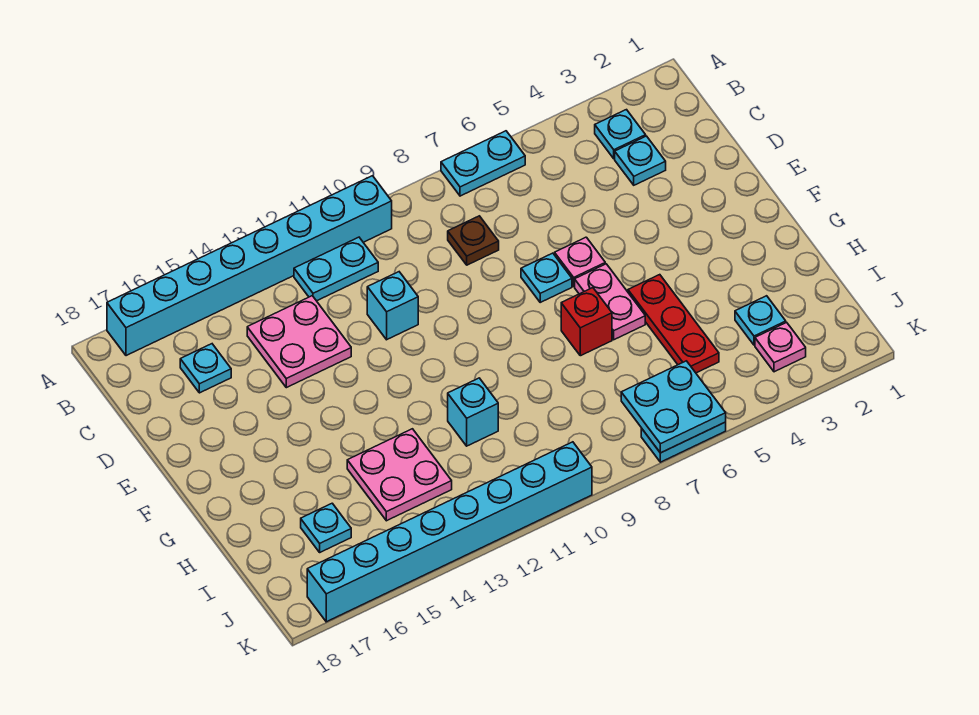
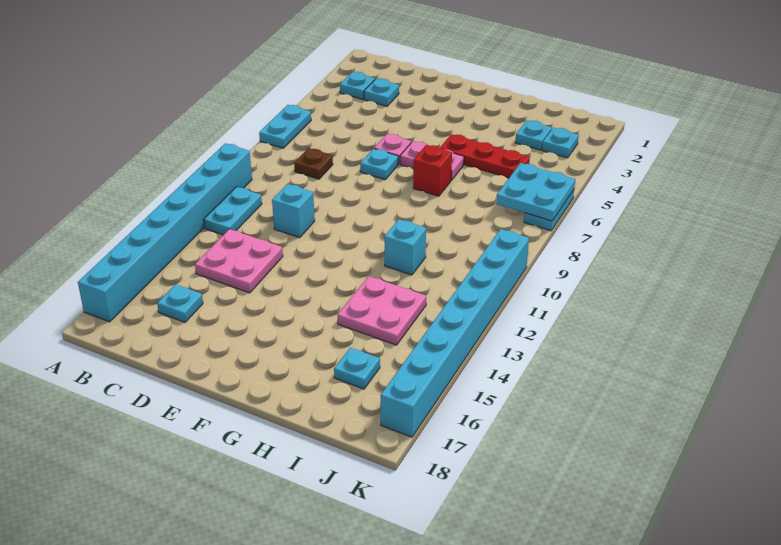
pink 1x1 plate [755,322,806,372] -> cyan 1x1 plate [542,128,579,158]

